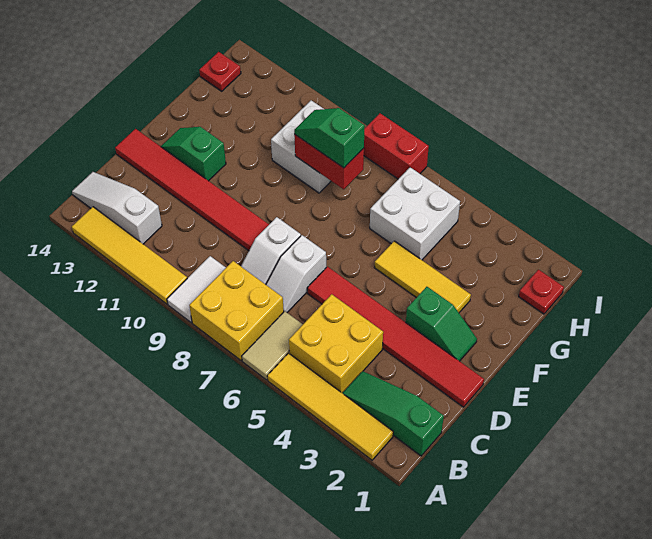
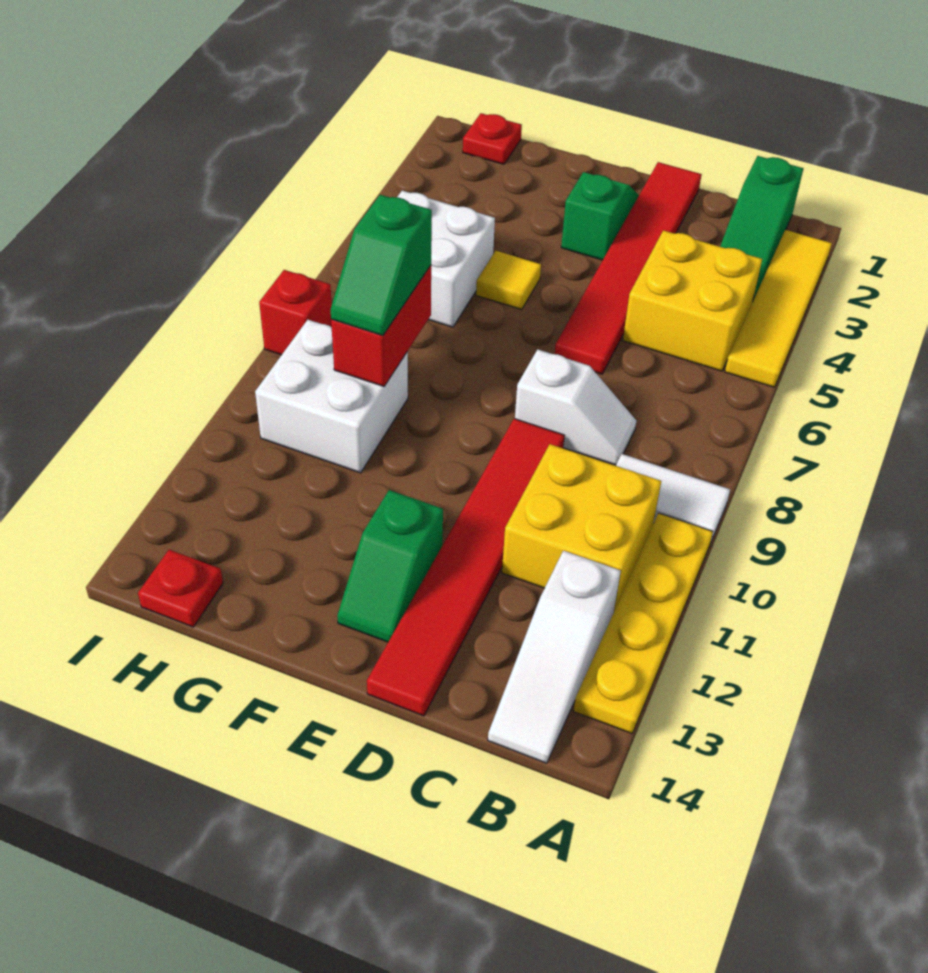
tan 1x2 tile [242,311,303,380] -> none
yellow 2x2 brick [189,261,284,361] -> yellow 2x2 brick moved to [502,444,661,611]
yellow 1x4 tile [72,207,187,304] -> yellow 1x4 plate [573,513,713,733]
white 1x2 slope [266,235,326,312] -> none
yellow 1x3 tile [374,241,471,312] -> yellow 1x1 tile [476,251,541,309]
red 1x2 brick [364,113,429,179] -> red 1x1 brick [259,270,332,355]

